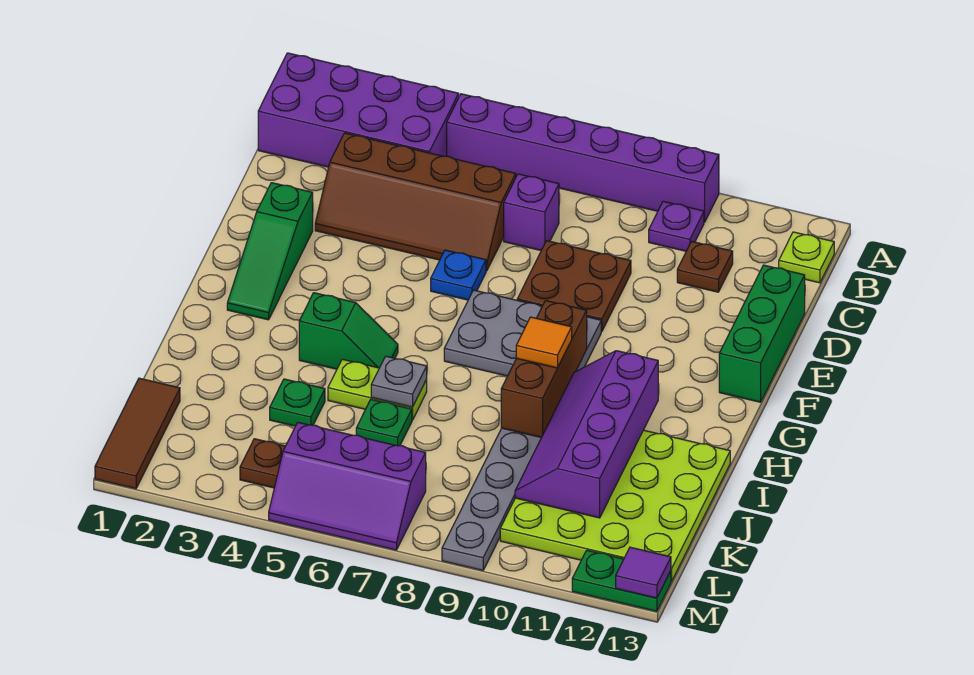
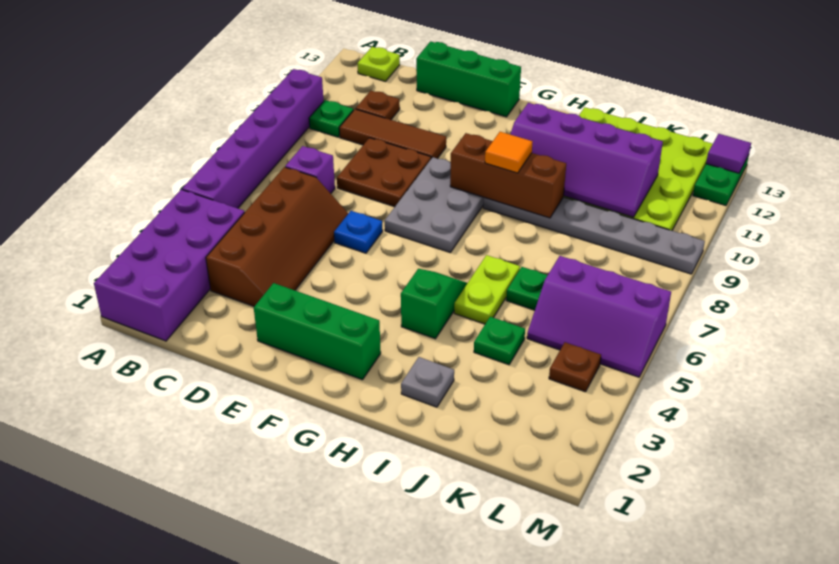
purple 1x1 plate [649,201,704,251] -> green 1x1 plate [309,100,354,137]
green 1x3 slope [227,183,313,320] -> green 1x3 brick [254,283,381,380]
grey 1x1 plate [371,356,427,407] -> grey 1x1 plate moved to [401,357,454,407]
brown 1x3 tile [95,378,180,489] -> brown 1x3 tile moved to [339,109,446,159]
purple 2x3 slope [269,422,426,550] -> purple 2x3 slope turned to [527,256,671,377]

